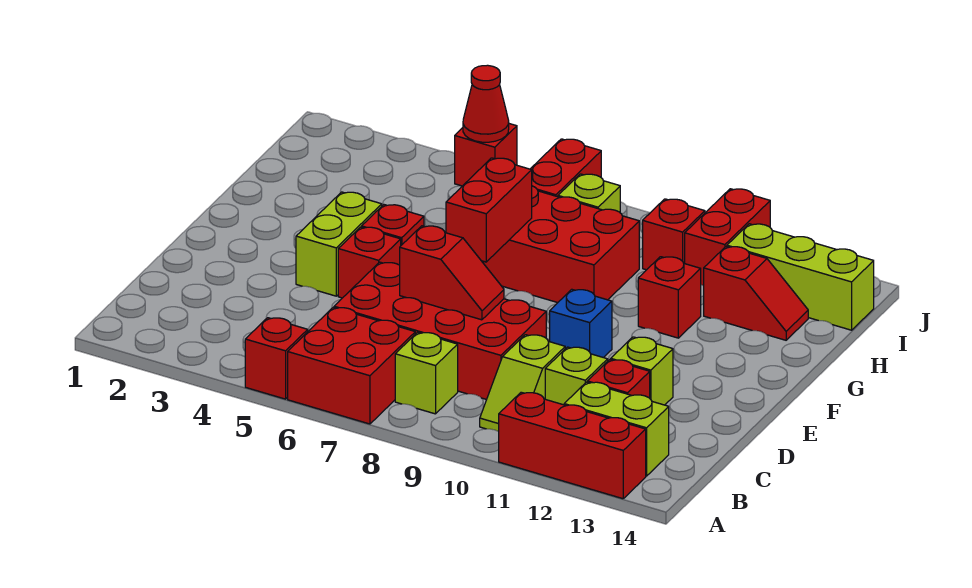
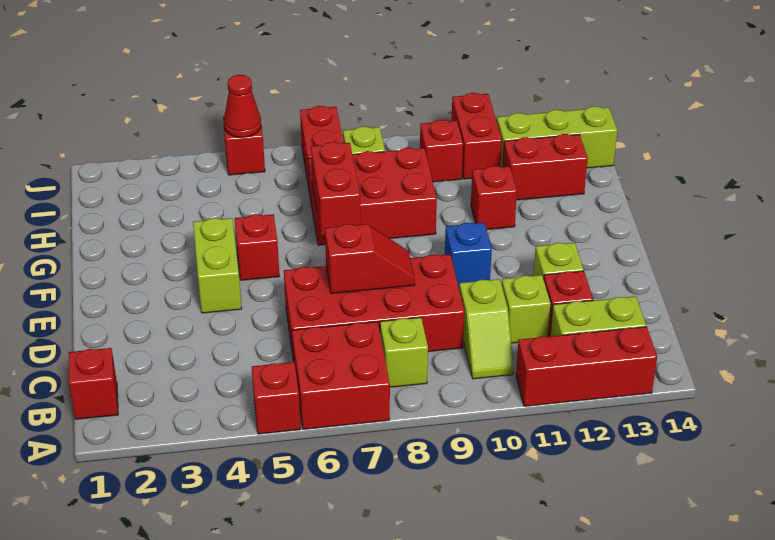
red 1x1 brick [338,227,401,298] -> red 1x1 brick moved to [69,348,118,419]
red 1x2 slope [704,247,808,340] -> red 1x2 brick [503,134,588,200]

